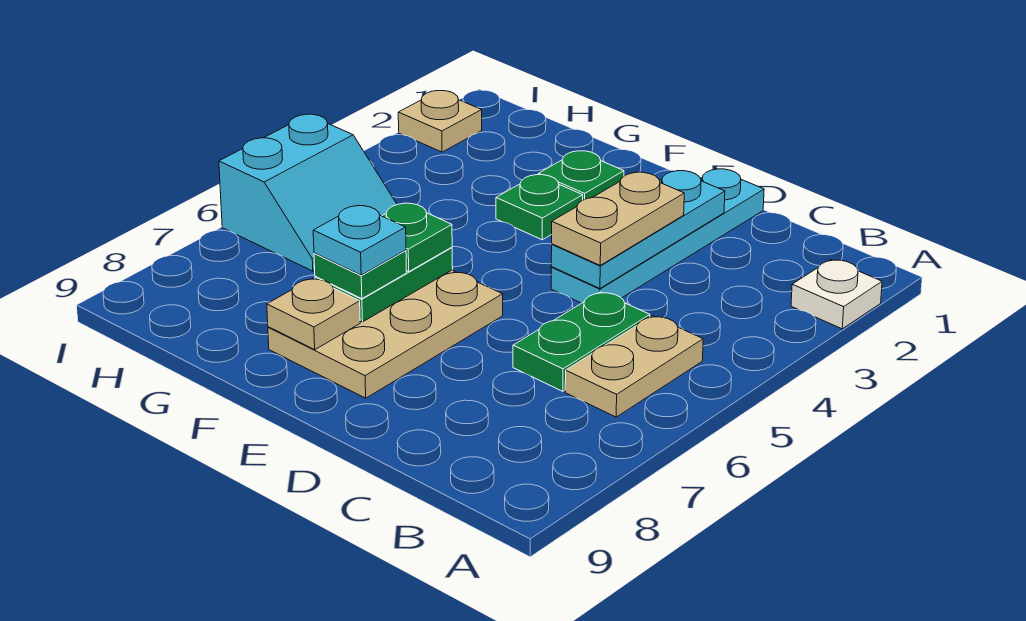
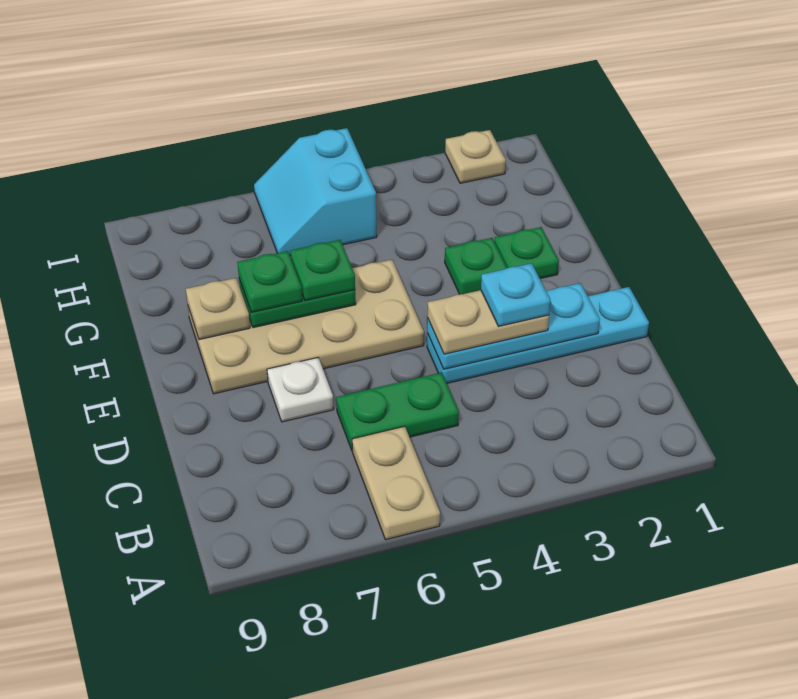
white 1x1 plate [791,260,882,329] -> white 1x1 plate moved to [267,358,334,422]
tan 1x2 plate [565,316,703,417] -> tan 1x2 plate turned to [352,426,440,540]
tan 2x3 plate [268,270,503,398] -> tan 2x4 plate [188,260,424,394]
cyan 1x1 plate [313,205,406,275] -> cyan 1x1 plate moved to [481,263,551,326]
cyan 2x2 slope [219,114,397,271] -> cyan 2x2 slope turned to [254,128,377,256]

